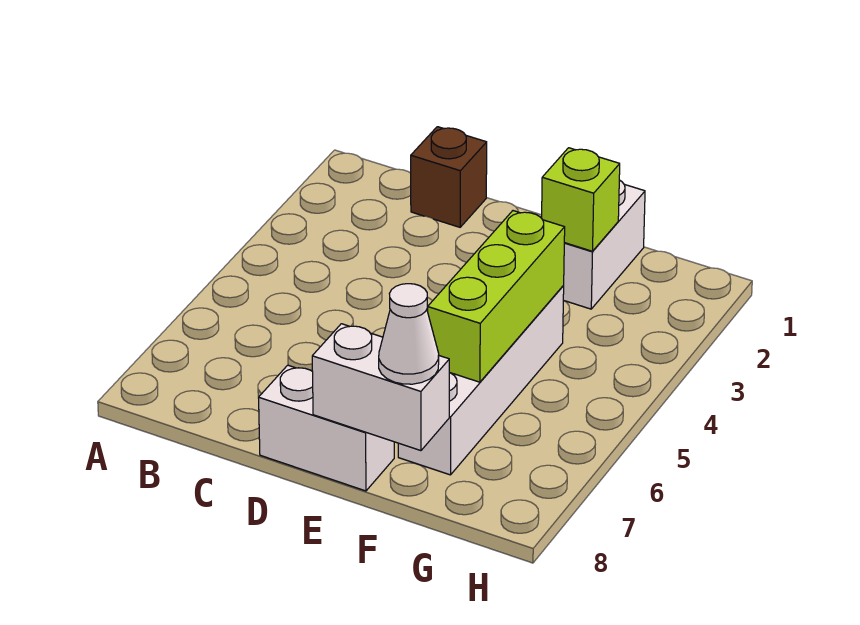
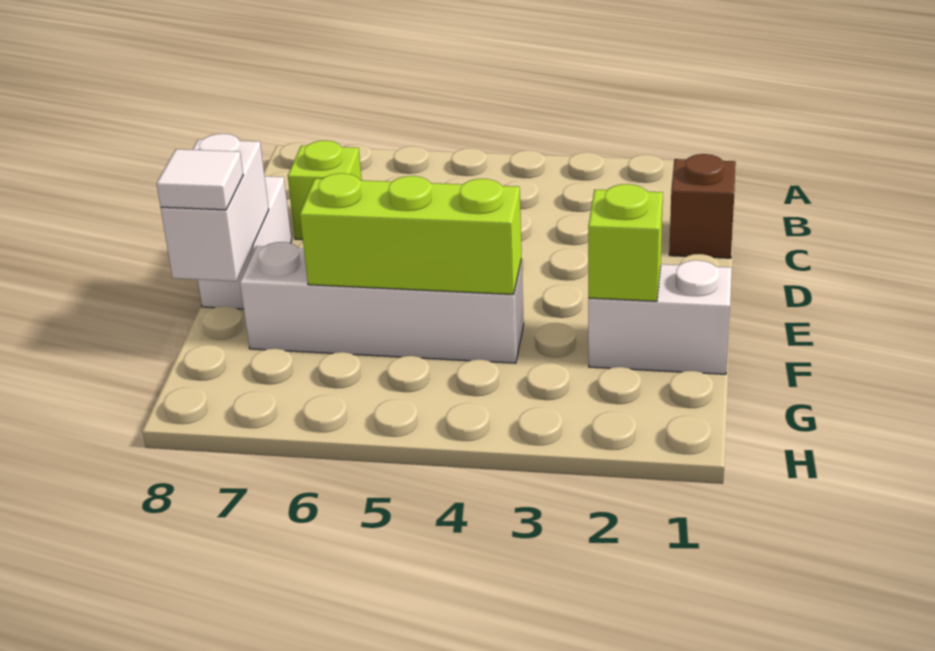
none -> lime 1x1 brick [288,140,362,240]
white 1x1 cone [379,284,439,384] -> white 1x1 tile [156,149,243,210]

